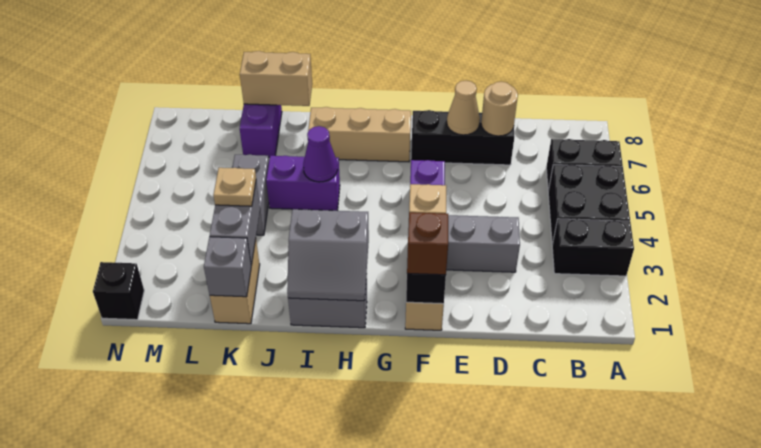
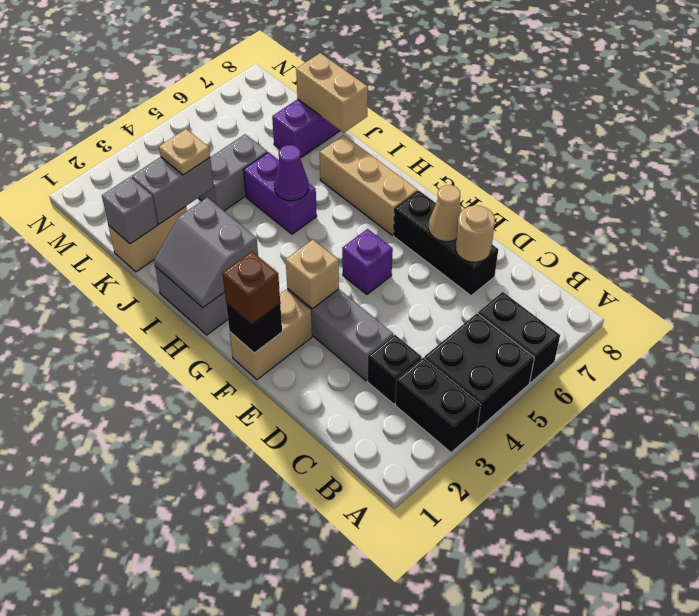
black 1x1 brick [93,262,144,320] -> black 1x1 brick moved to [368,335,422,404]

